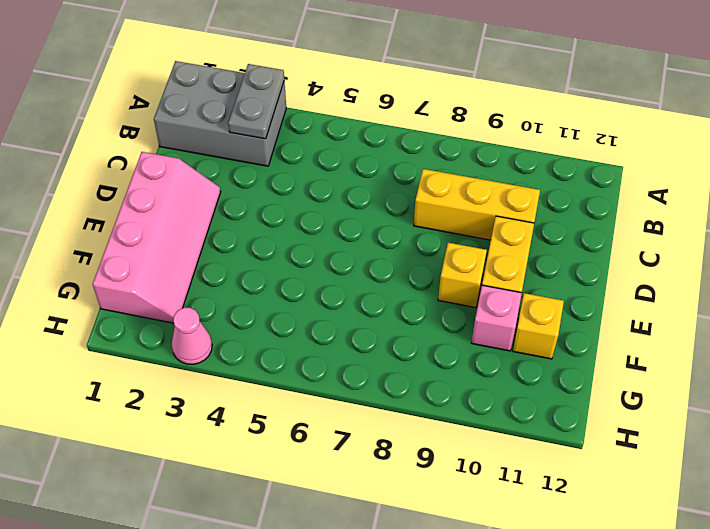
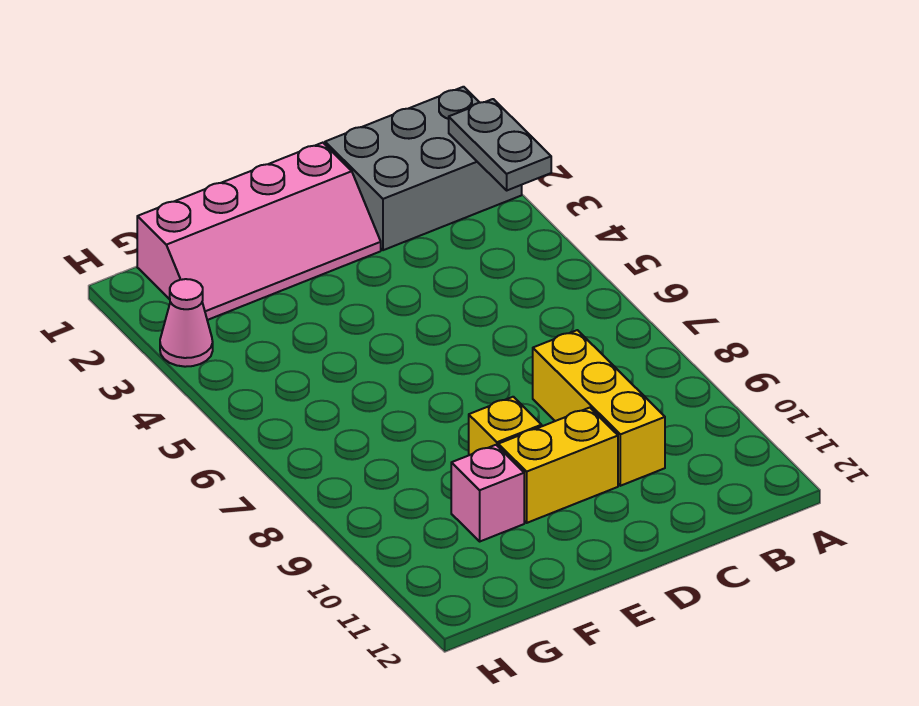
grey 2x3 brick [154,61,286,166] -> grey 2x3 brick turned to [325,87,522,250]
grey 1x2 plate [228,64,284,139] -> grey 1x2 plate turned to [449,99,551,190]
yellow 1x1 brick [513,293,564,359] -> none

